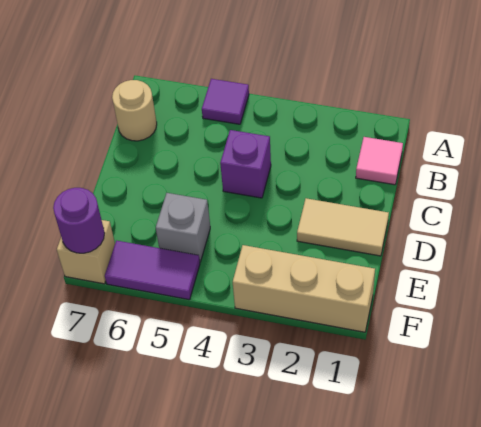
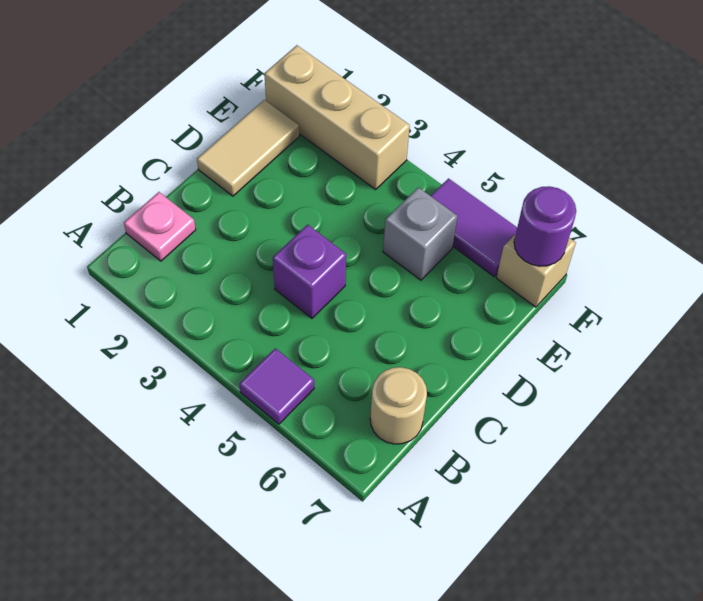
pink 1x1 tile [356,137,403,185] -> pink 1x1 plate [124,192,196,261]
tan 1x2 tile [297,198,389,256] -> tan 1x2 tile turned to [197,100,299,196]

